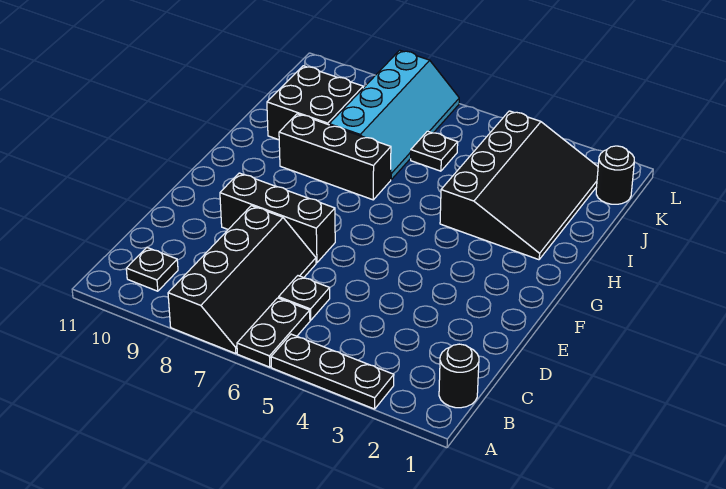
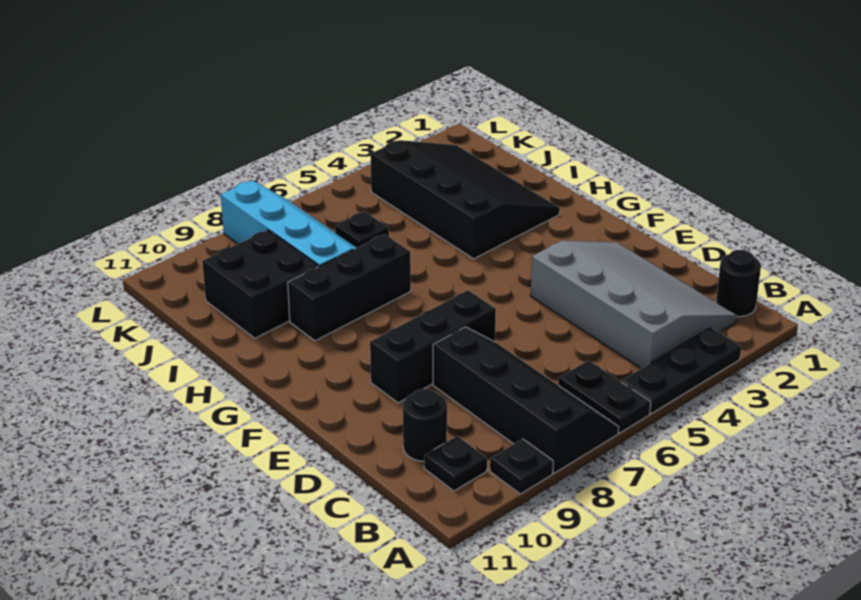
none -> grey 3x4 slope [531,241,737,368]
black 1x1 plate [279,276,330,320] -> black 1x1 plate moved to [490,439,553,494]
black 1x1 round brick [596,146,634,204] -> black 1x1 round brick moved to [403,389,447,461]

